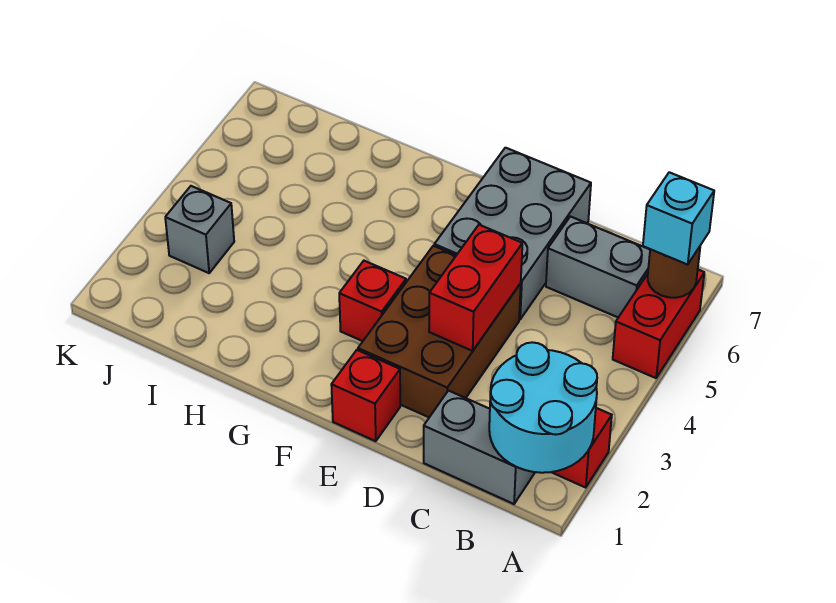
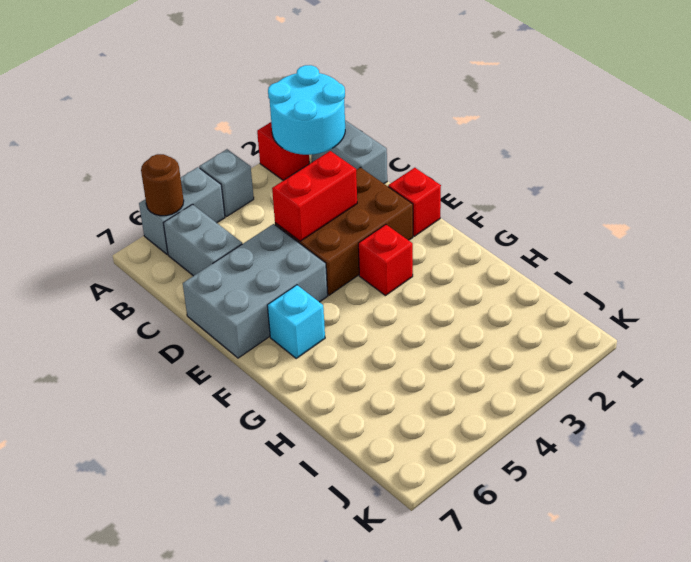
red 1x2 brick [613,270,704,378] -> grey 1x2 brick [139,167,225,254]
cyan 1x1 brick [643,172,714,264] -> cyan 1x1 brick moved to [267,285,325,358]
grey 1x1 brick [165,186,234,273] -> grey 1x1 brick moved to [199,149,254,217]

